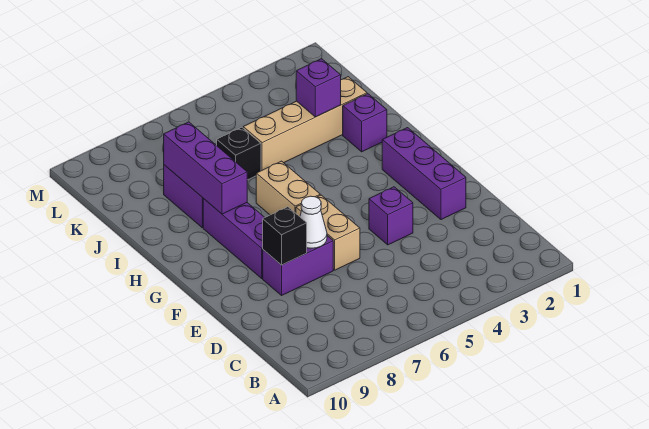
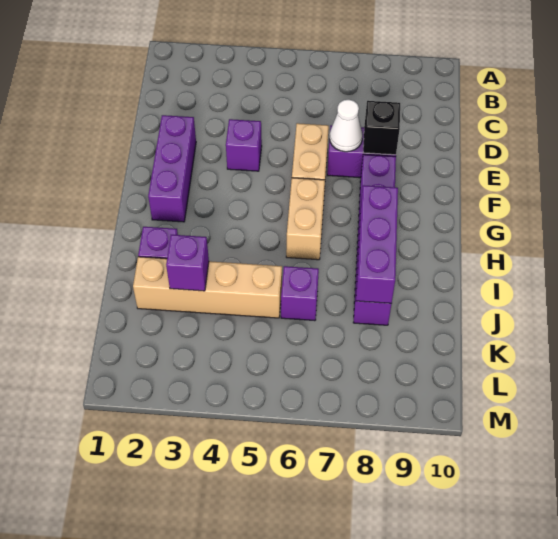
black 1x1 brick [217,127,261,180] -> purple 1x1 brick [281,266,319,321]

